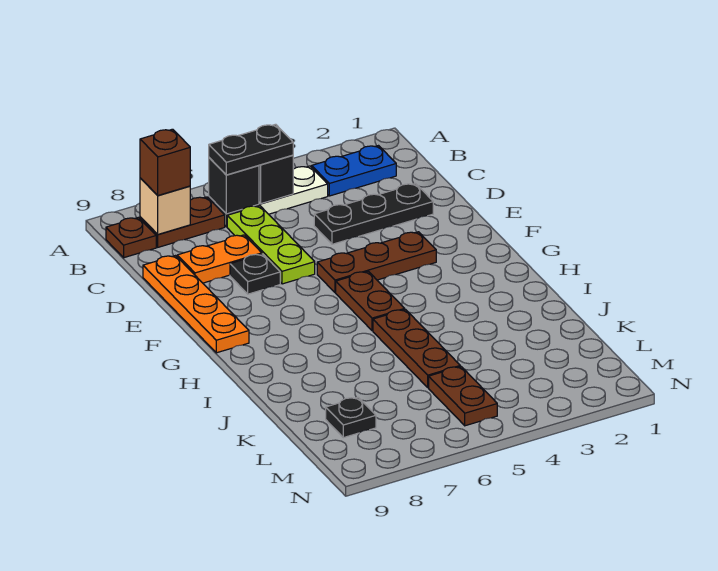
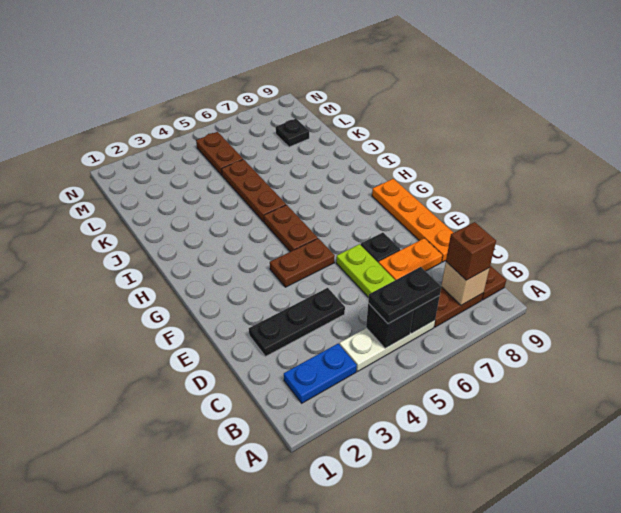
brown 1x3 plate [317,232,436,293] -> brown 1x2 plate [270,238,335,287]

